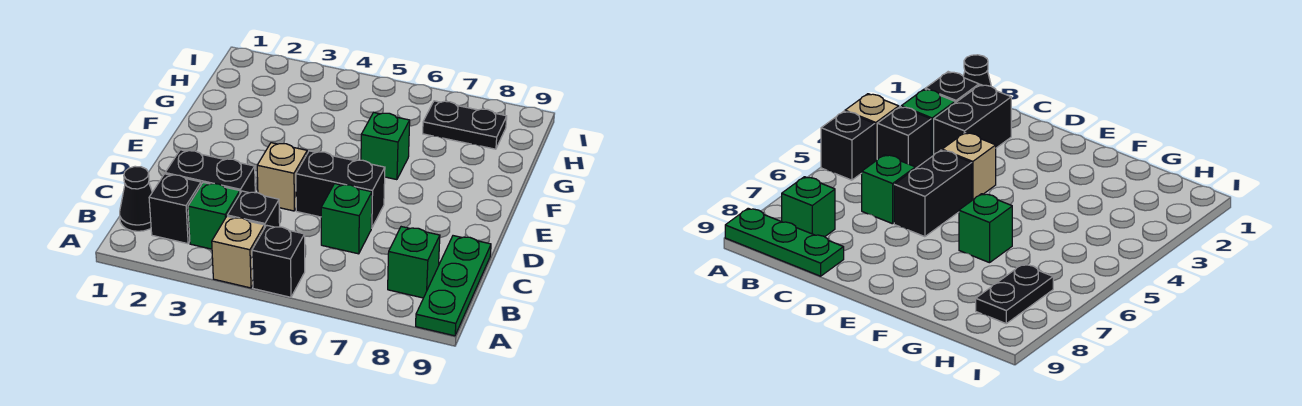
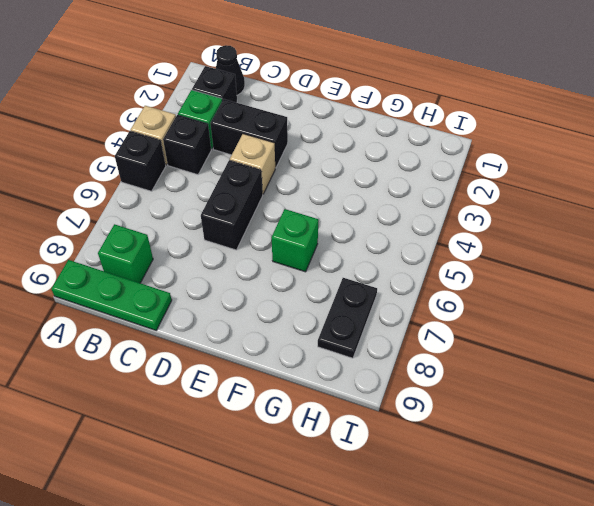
black 1x2 brick [165,150,255,193] -> black 1x2 brick turned to [210,99,288,168]
green 1x1 brick [321,184,372,254] -> none

